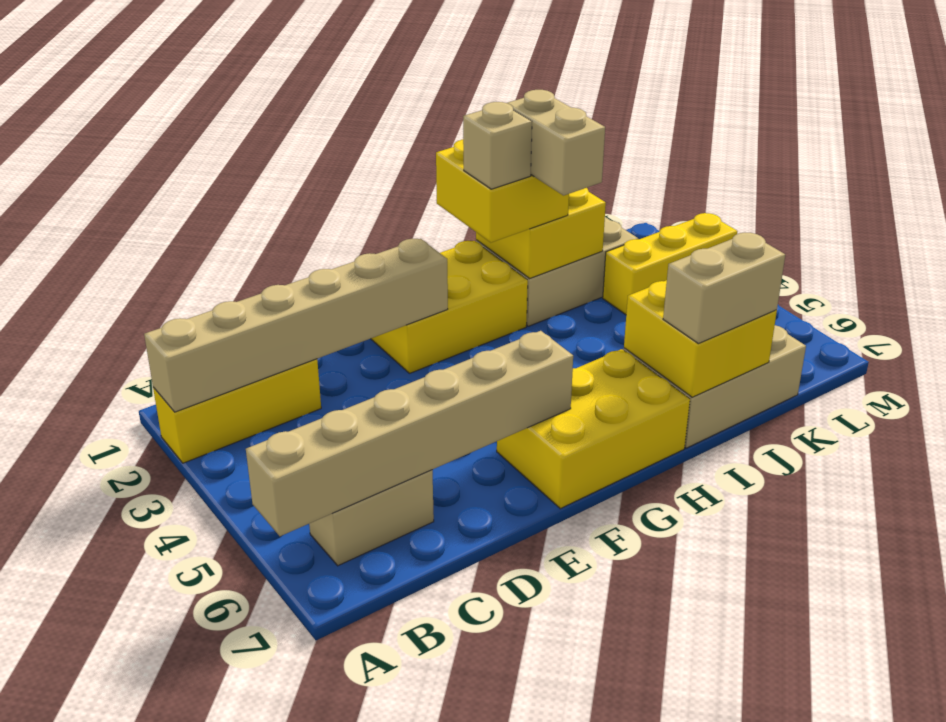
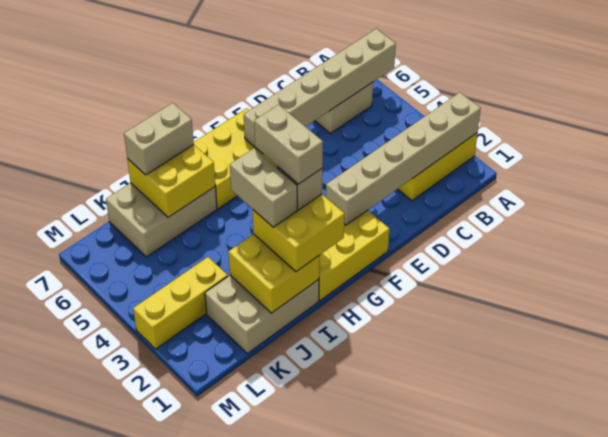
none -> tan 1x2 brick [254,105,323,184]

